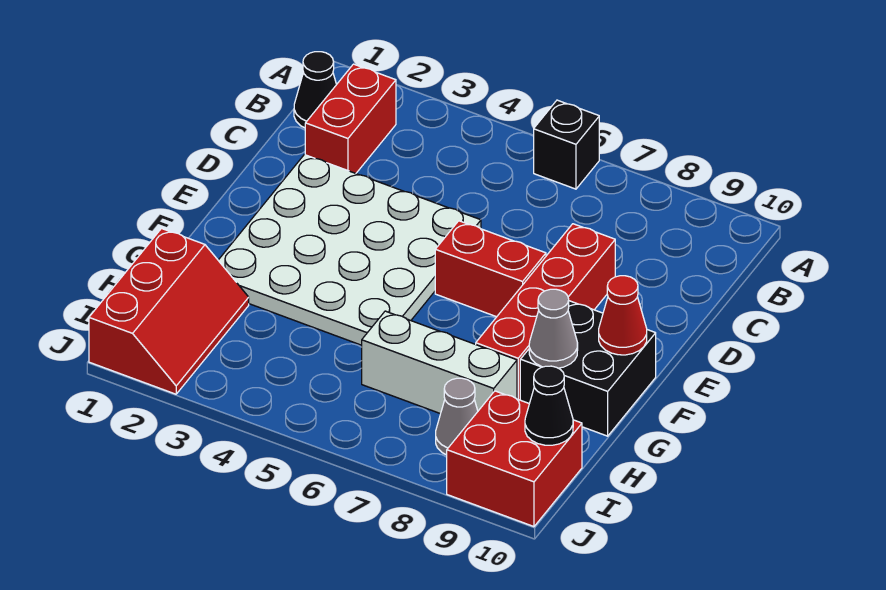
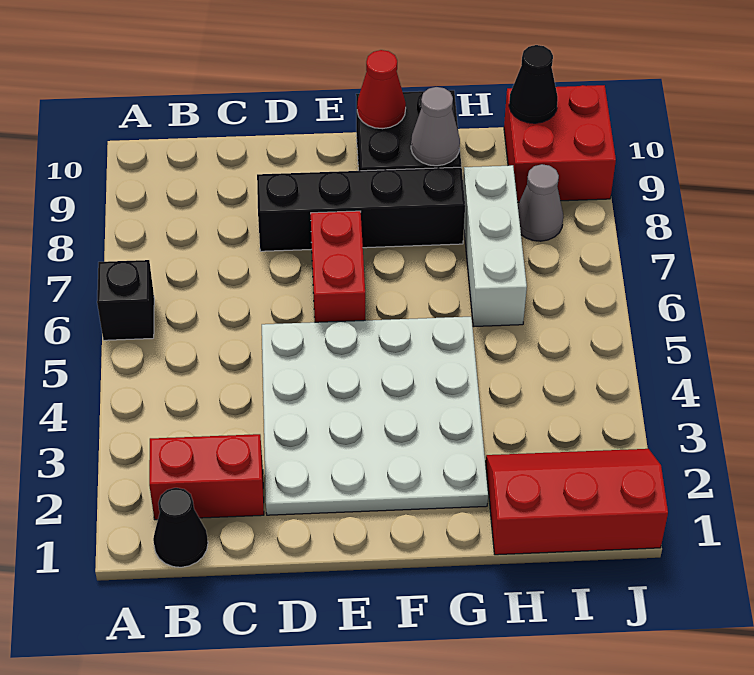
red 1x4 brick [476,224,615,400] -> black 1x4 brick [257,167,465,251]

